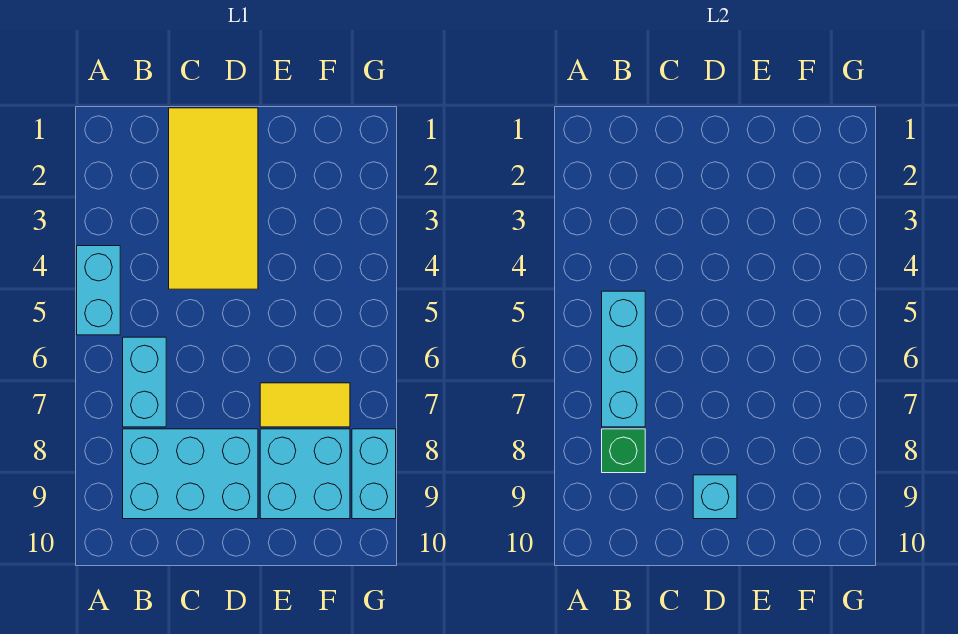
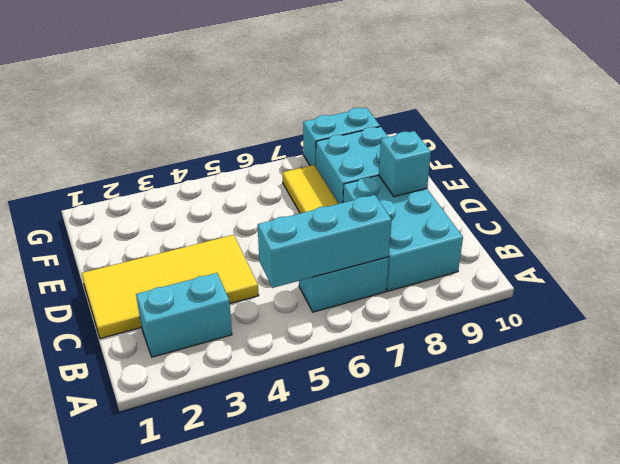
cyan 1x2 brick [77,246,120,335] -> cyan 1x2 brick moved to [136,273,232,357]
green 1x1 brick [602,429,645,473] -> none

